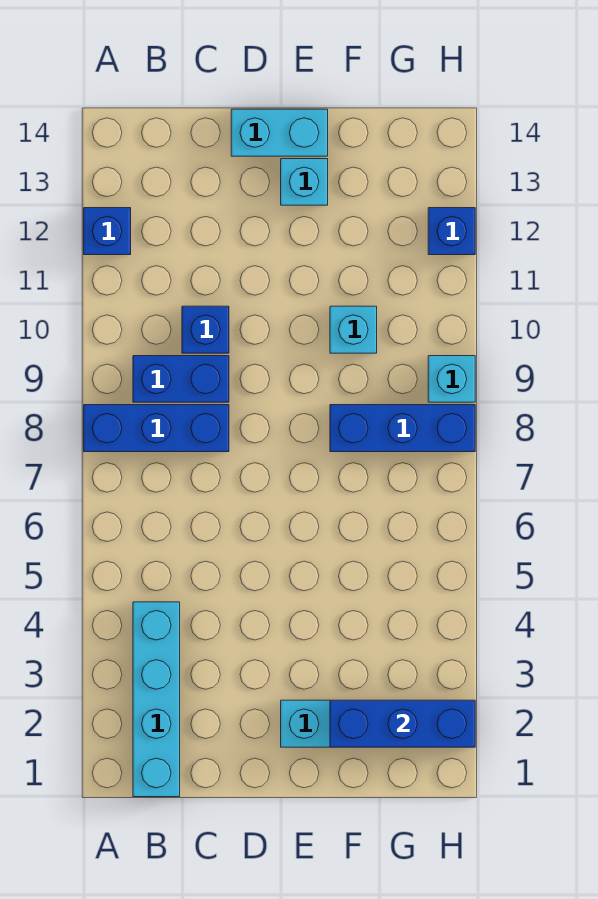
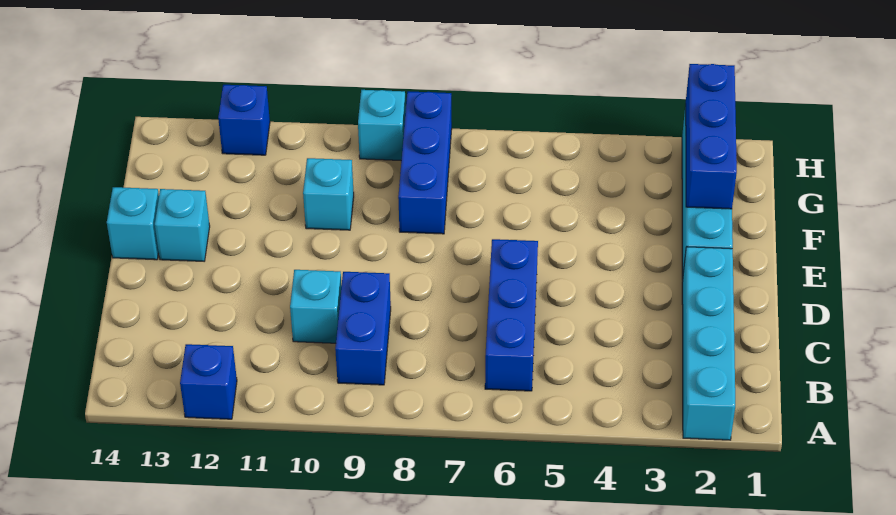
blue 1x3 brick [84,405,229,452] -> blue 1x3 brick moved to [485,239,538,391]
cyan 1x4 brick [133,602,180,797] -> cyan 1x4 brick turned to [682,247,735,440]
blue 1x1 brick [182,306,229,353] -> cyan 1x1 brick [290,270,342,343]
cyan 1x2 brick [231,109,328,156] -> cyan 1x1 brick [107,187,159,260]

